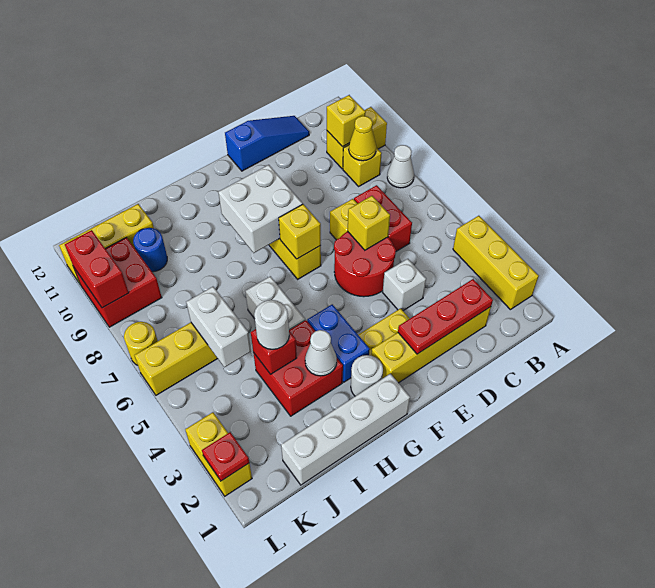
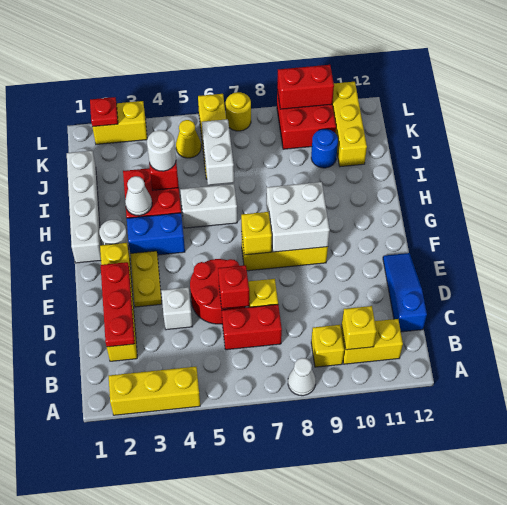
yellow 1x2 brick [327,107,387,169] -> yellow 1x2 brick turned to [341,319,403,364]
yellow 1x1 cone [349,116,376,161] -> yellow 1x1 cone moved to [176,120,201,158]
blue 1x3 slope [225,116,309,171] -> blue 1x3 slope turned to [383,253,427,332]
yellow 1x1 brick [348,196,390,250] -> red 1x1 brick [218,265,249,309]
white 1x2 brick [186,287,251,367] -> white 1x2 brick turned to [202,119,234,185]

